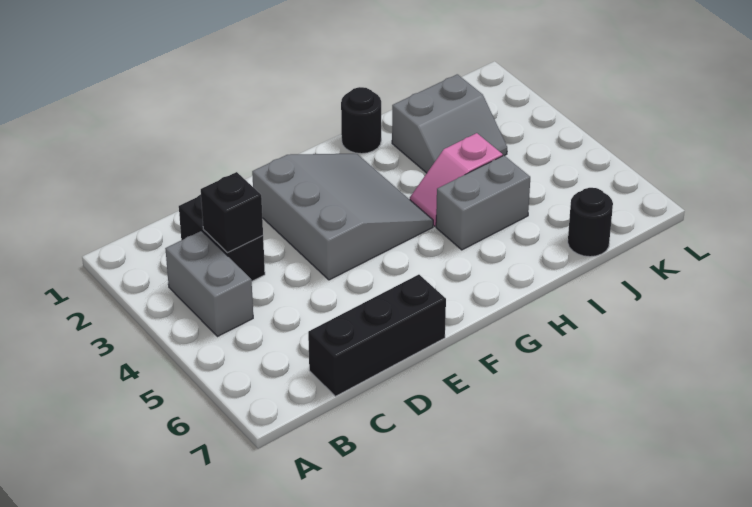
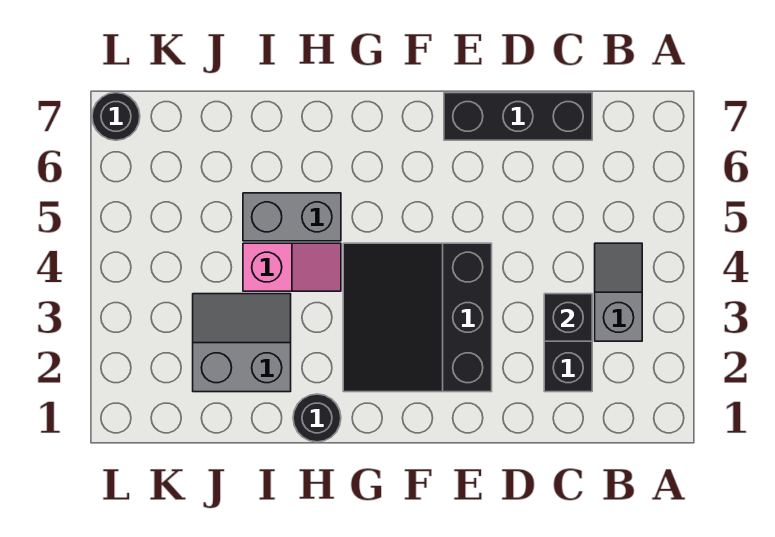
grey 1x2 brick [165,231,253,337] -> grey 1x2 slope [595,243,642,341]
grey 3x3 slope [252,154,433,280] -> black 3x3 slope [343,243,492,392]
black 1x1 round brick [568,188,613,257] -> black 1x1 round brick moved to [92,93,140,140]

